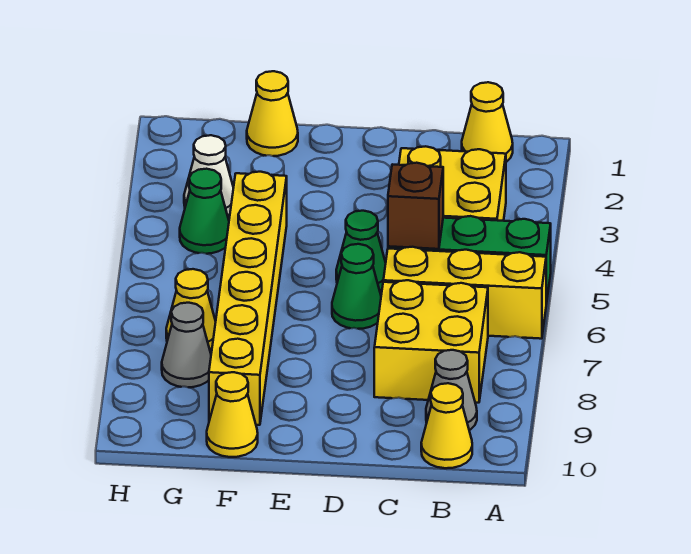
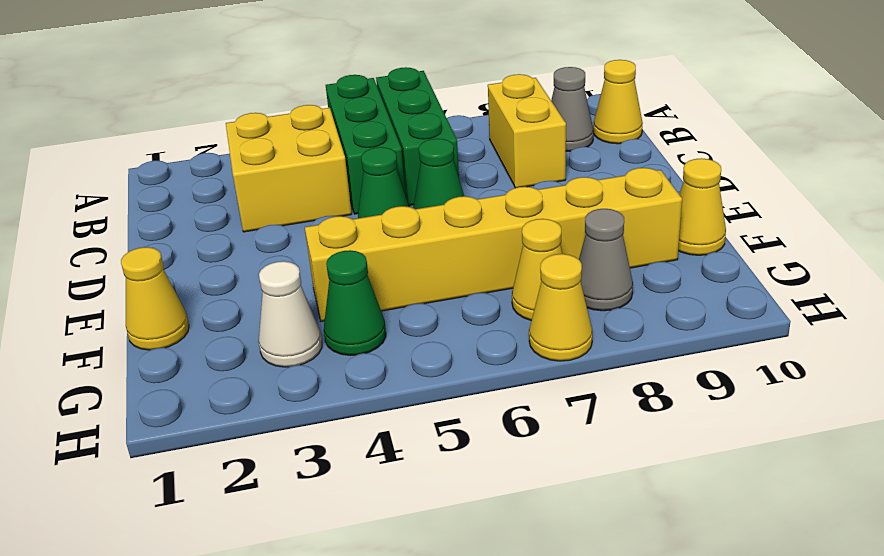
yellow 1x3 brick [383,247,546,339] -> green 1x3 brick [376,67,459,205]
yellow 1x1 cone [462,82,513,162] -> yellow 1x1 cone moved to [529,254,593,361]
yellow 2x2 brick [374,280,488,403] -> yellow 1x2 brick [488,74,566,188]
brown 1x1 brick [388,163,443,249] -> none

